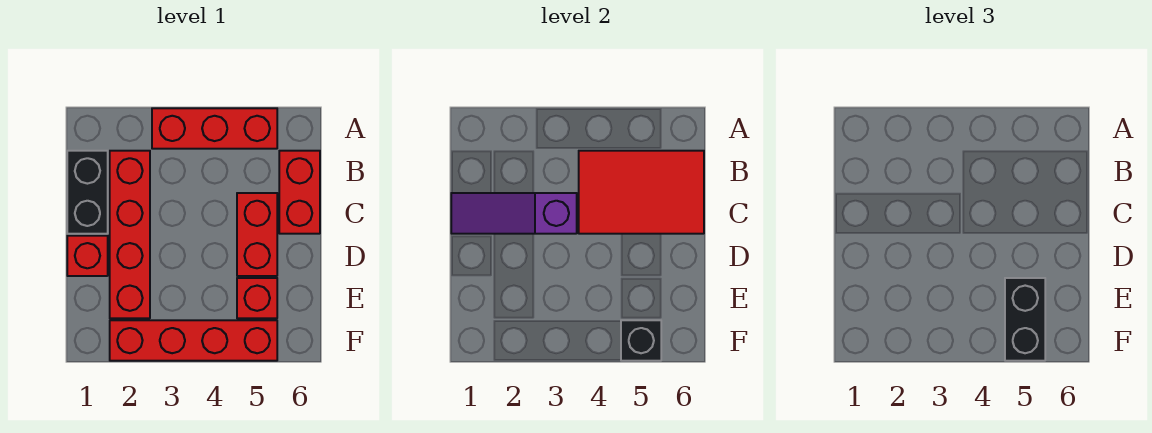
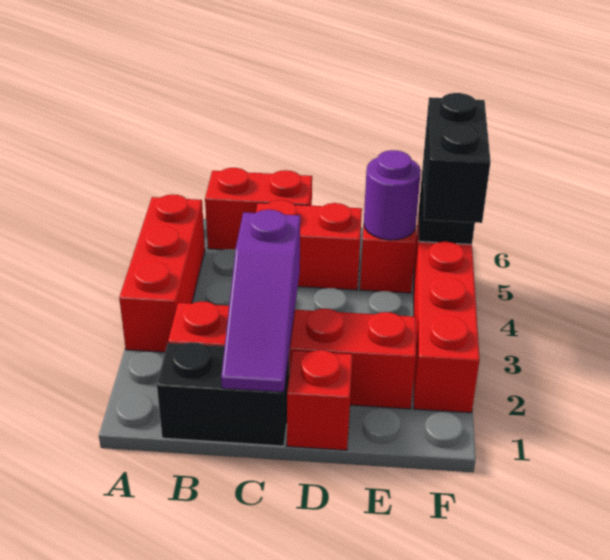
red 2x3 tile [579,151,704,234] -> none
none -> purple 1x1 round brick [364,150,421,240]
black 1x2 brick [1005,278,1045,361] -> black 1x2 brick turned to [423,93,491,223]

